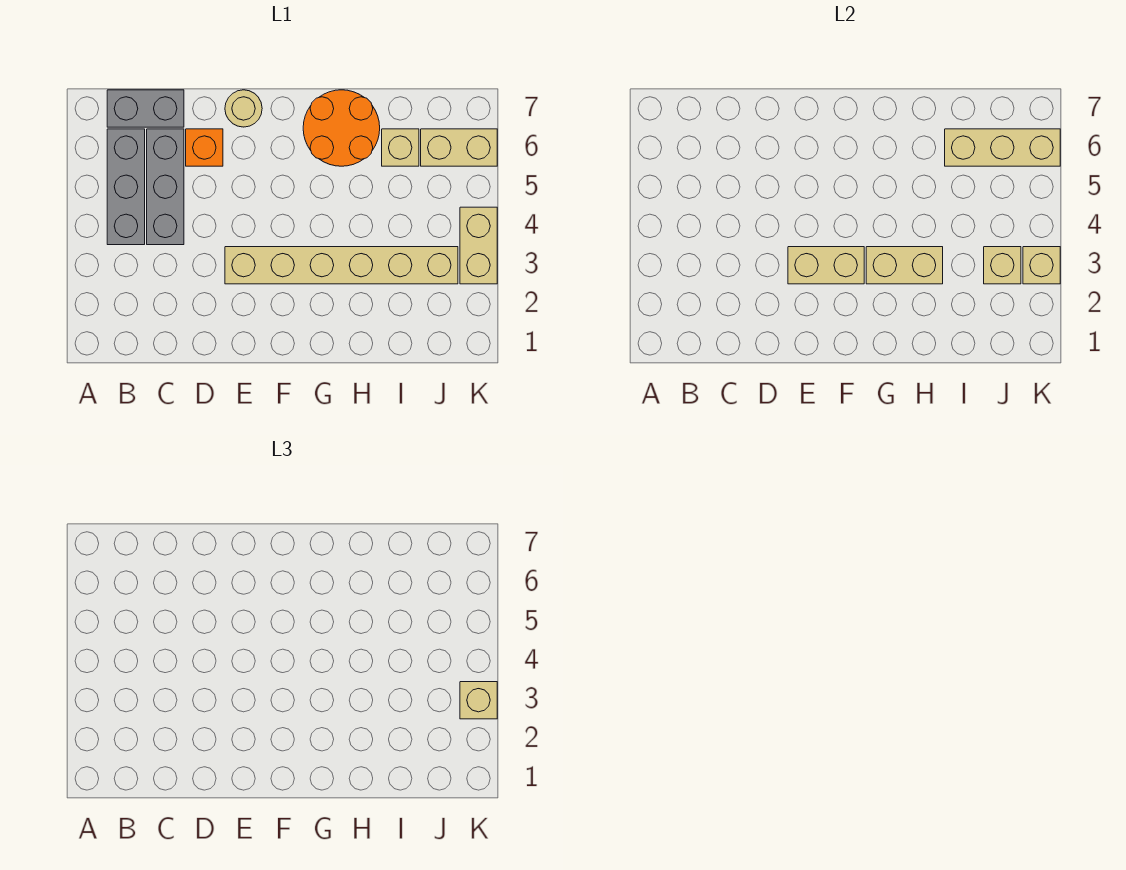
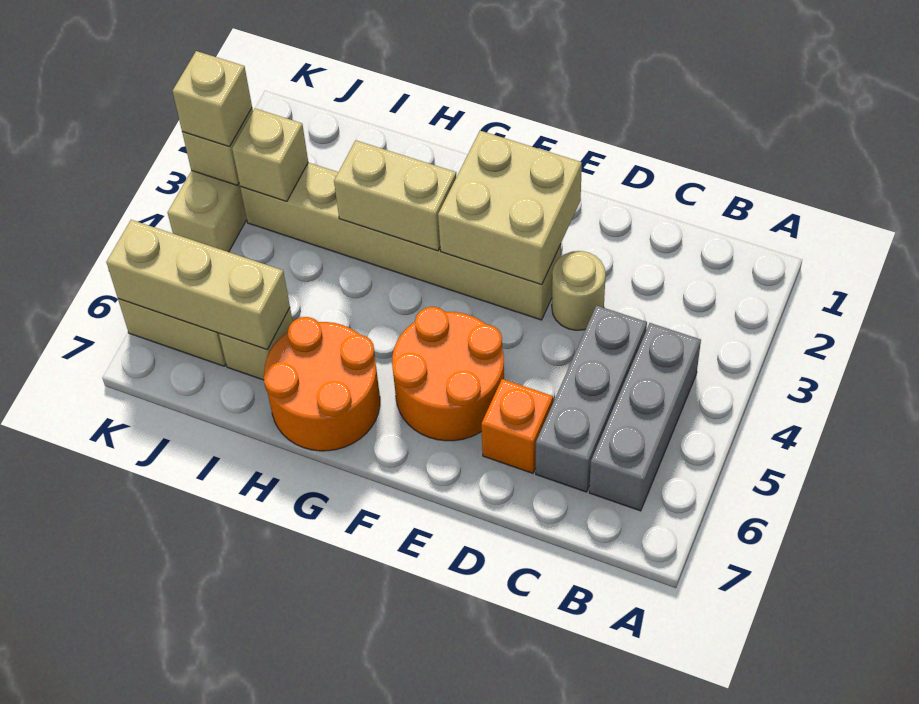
grey 1x2 brick [107,90,184,127] -> none
tan 1x2 brick [788,247,864,284] -> tan 2x2 brick [438,131,582,285]
none -> orange 2x2 round brick [392,307,504,441]
tan 1x1 round brick [225,90,262,127] -> tan 1x1 round brick moved to [552,251,606,330]

